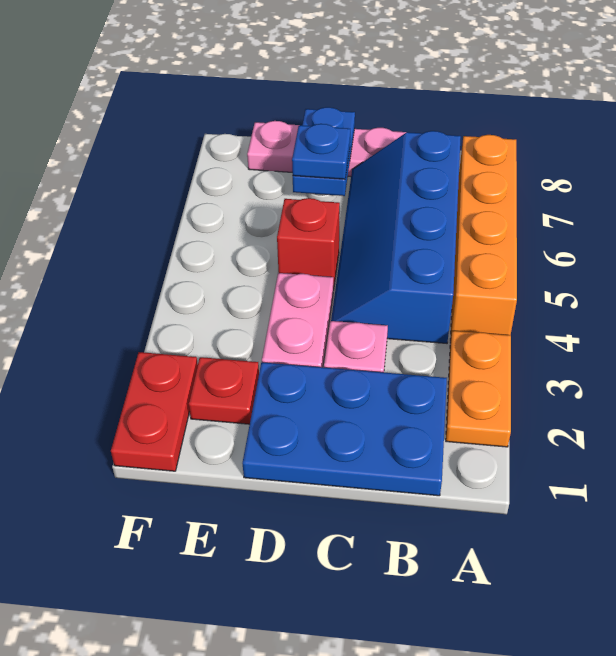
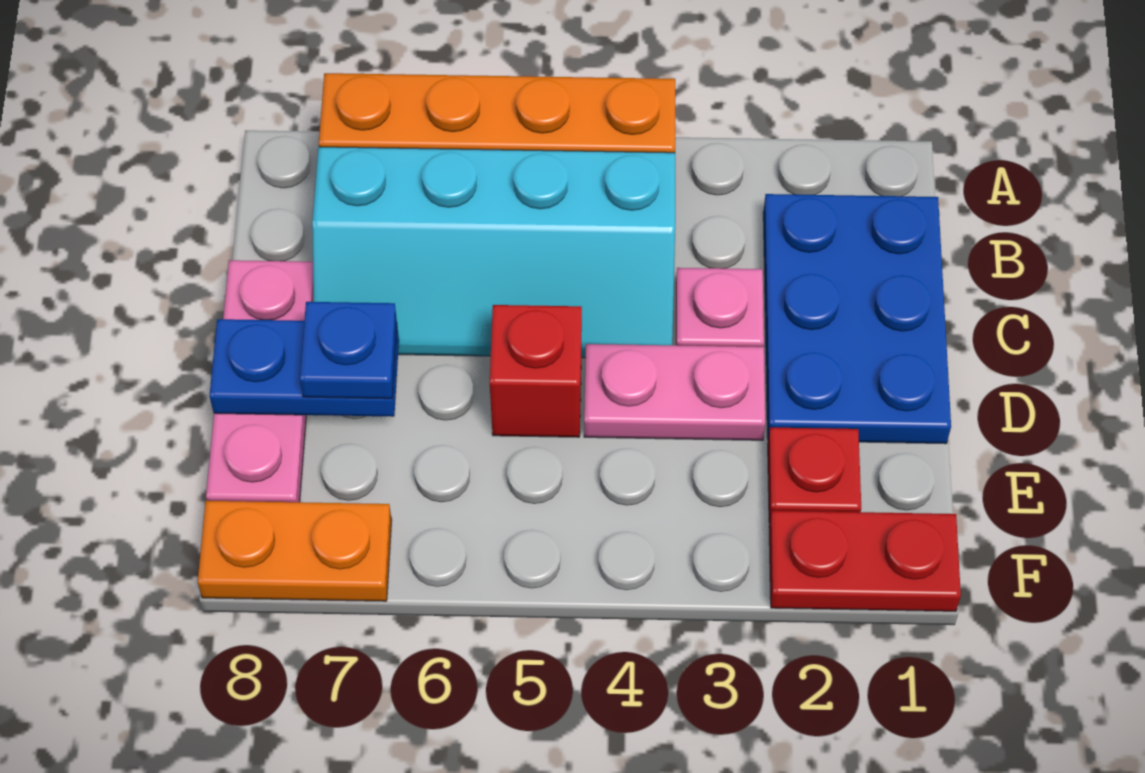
orange 1x2 plate [446,331,511,447] -> orange 1x2 plate moved to [198,501,392,601]
blue 2x4 slope [331,131,461,343] -> cyan 2x4 slope [312,147,675,358]

